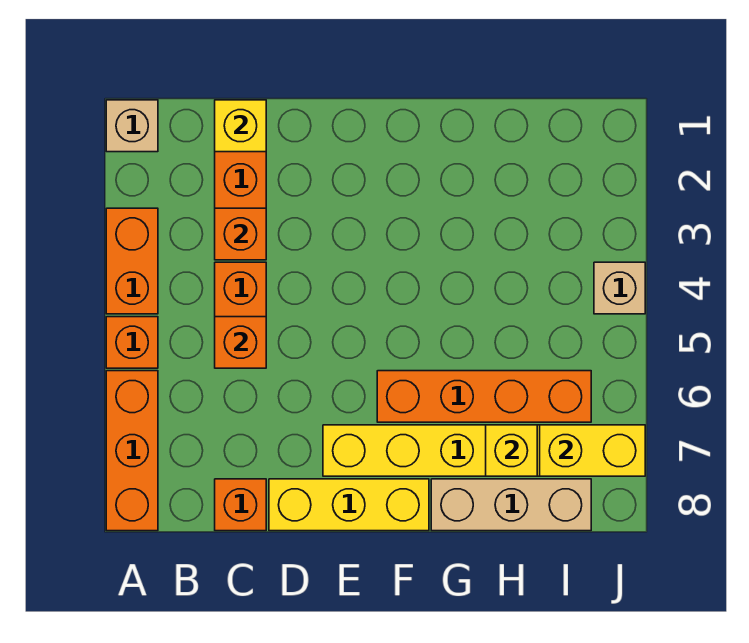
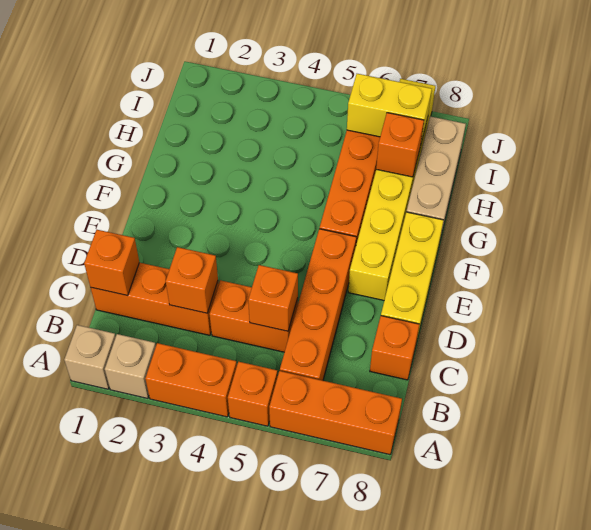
none -> orange 1x4 brick [280,229,356,381]
yellow 1x1 brick [215,100,266,152] -> orange 1x1 brick [84,230,139,296]
yellow 1x1 brick [486,425,537,476] -> orange 1x1 brick [376,113,424,177]
yellow 1x2 brick [540,425,645,476] -> yellow 1x2 brick turned to [347,74,432,142]
tan 1x1 brick [594,262,645,314] -> tan 1x1 brick moved to [105,334,156,398]

